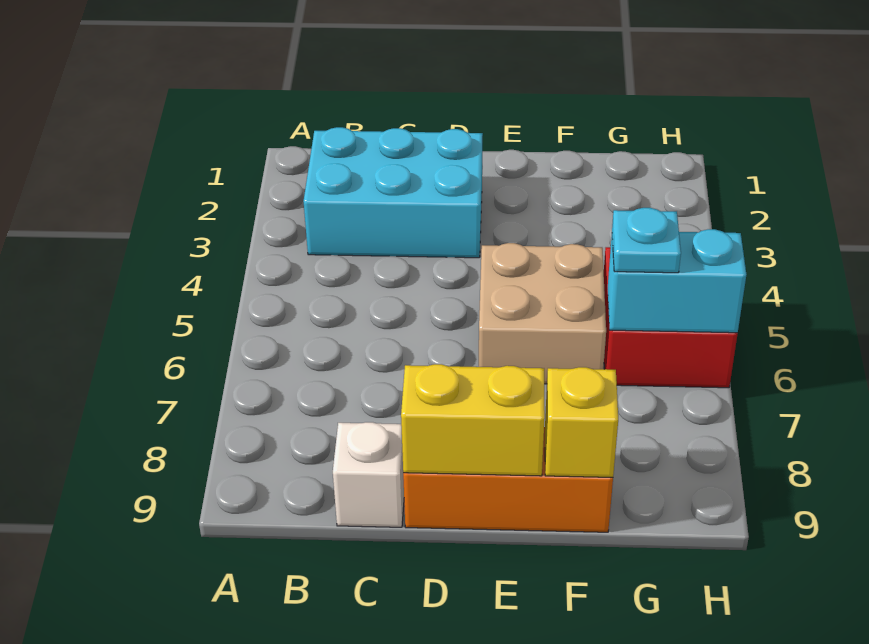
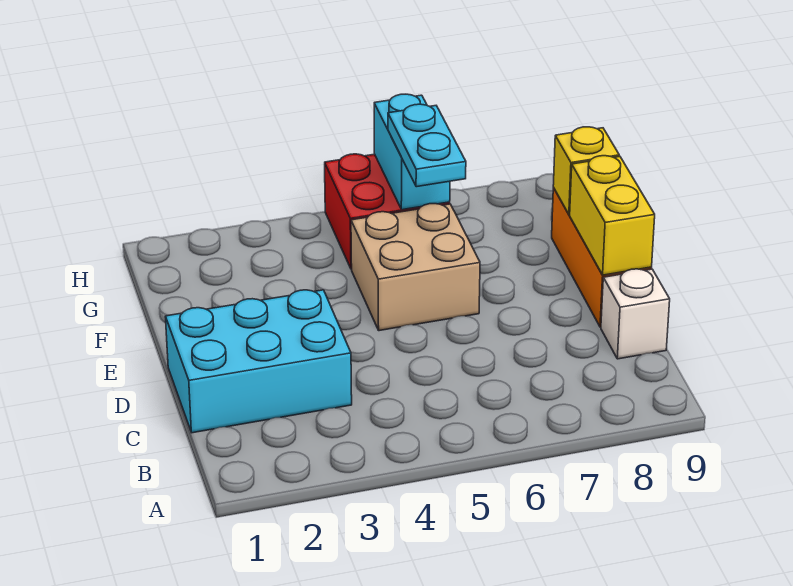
cyan 2x3 brick [303,127,483,258] -> cyan 2x3 brick turned to [165,290,352,433]
cyan 1x1 plate [612,208,681,273] -> cyan 1x2 plate [388,104,466,187]

